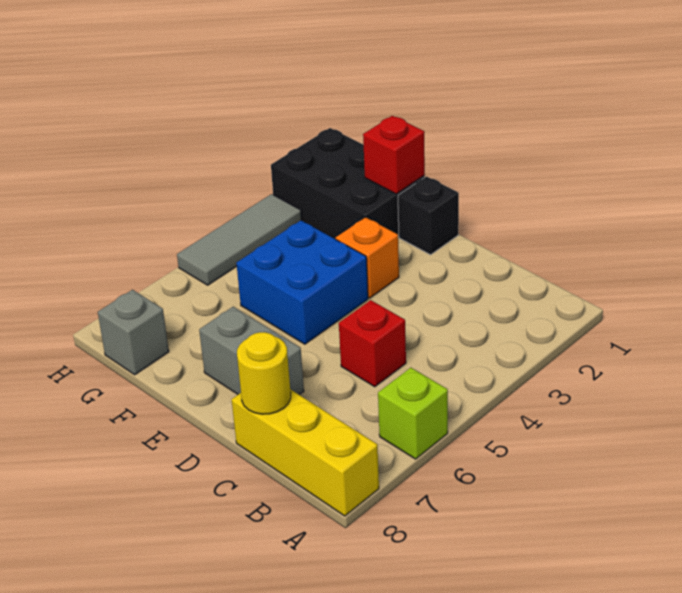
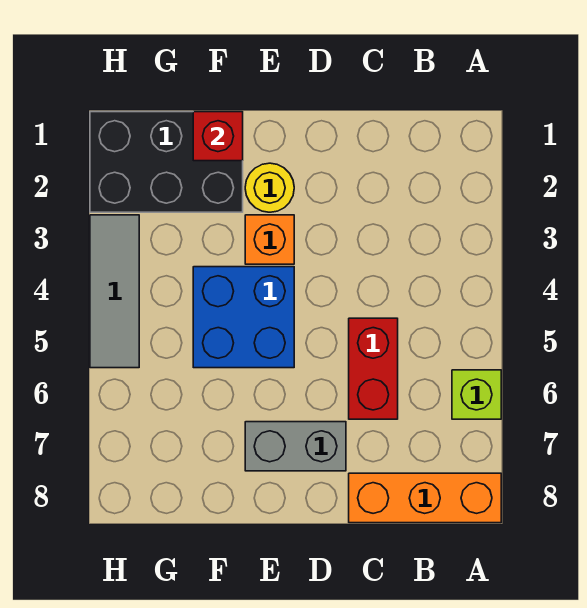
yellow 1x3 brick [232,389,379,516] -> orange 1x3 brick [349,473,501,523]
red 1x1 brick [339,300,406,387] -> red 1x2 brick [349,318,398,419]
yellow 1x1 round brick [237,332,291,414] -> yellow 1x1 round brick moved to [245,163,294,212]
black 1x1 brick [398,176,459,255] -> none
grey 1x1 brick [98,290,169,375] -> none

